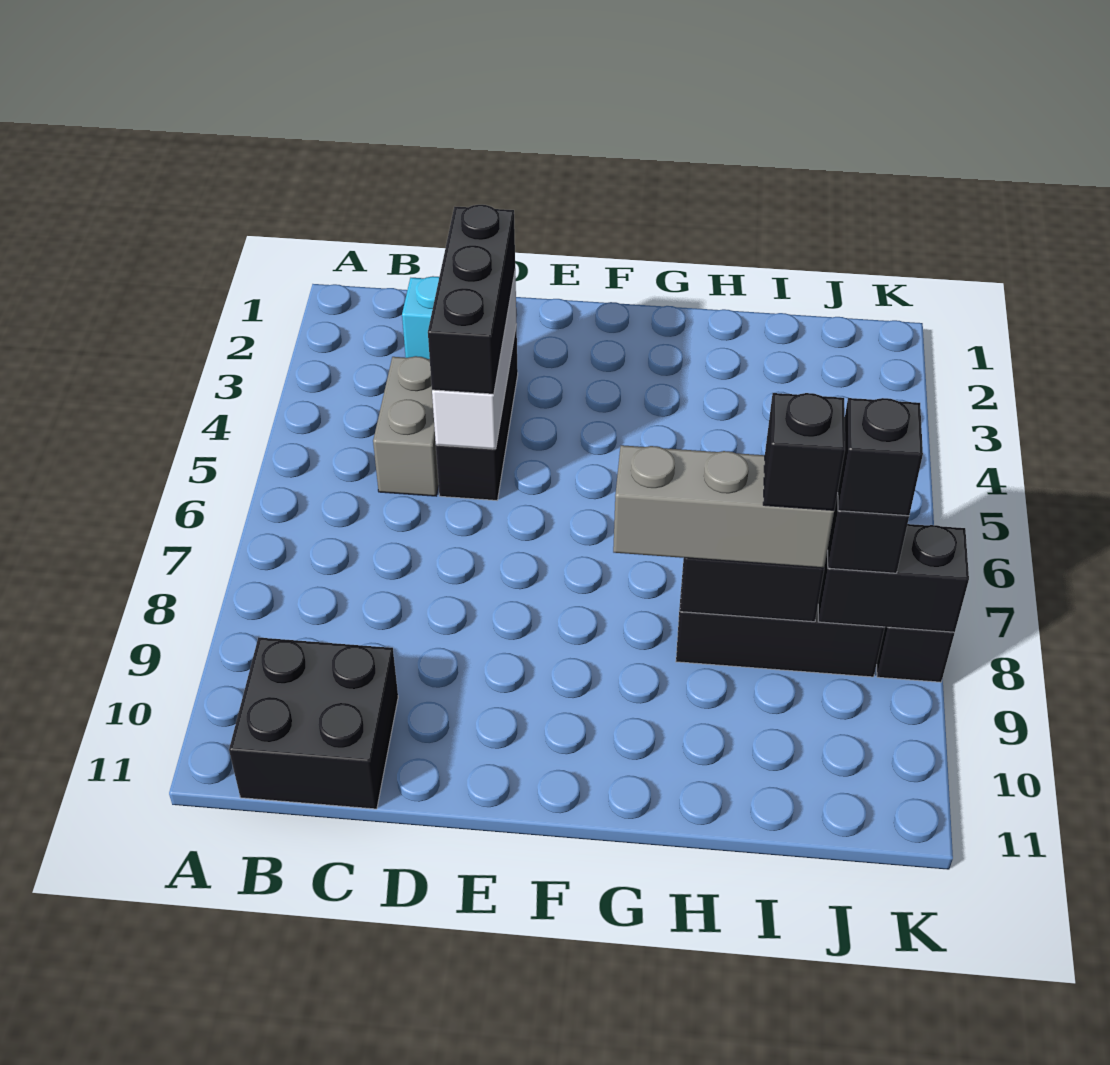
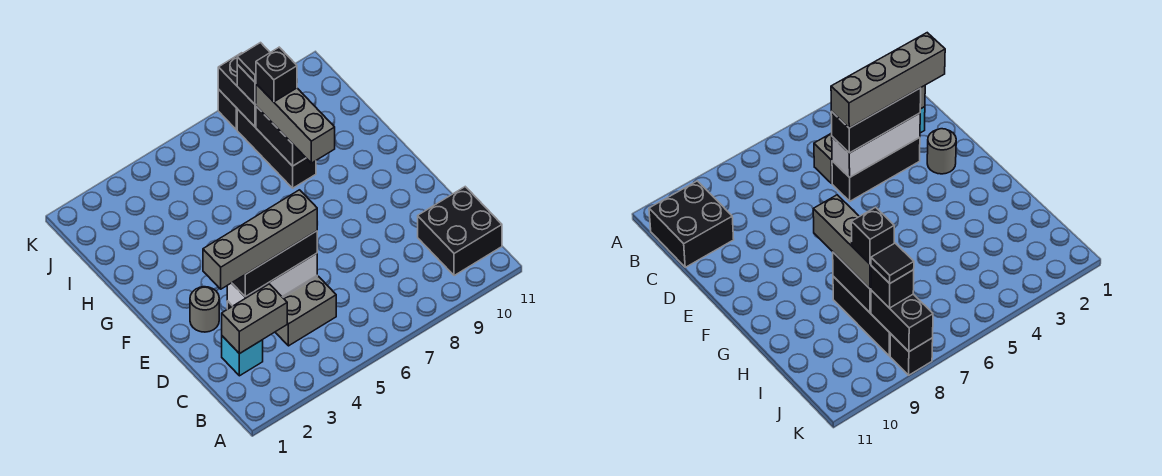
none -> grey 1x2 brick [222,284,287,354]
none -> grey 1x4 brick [203,190,317,289]
none -> grey 1x1 round brick [190,287,219,332]
black 1x1 brick [838,398,923,516] -> black 1x1 tile [237,43,270,82]

